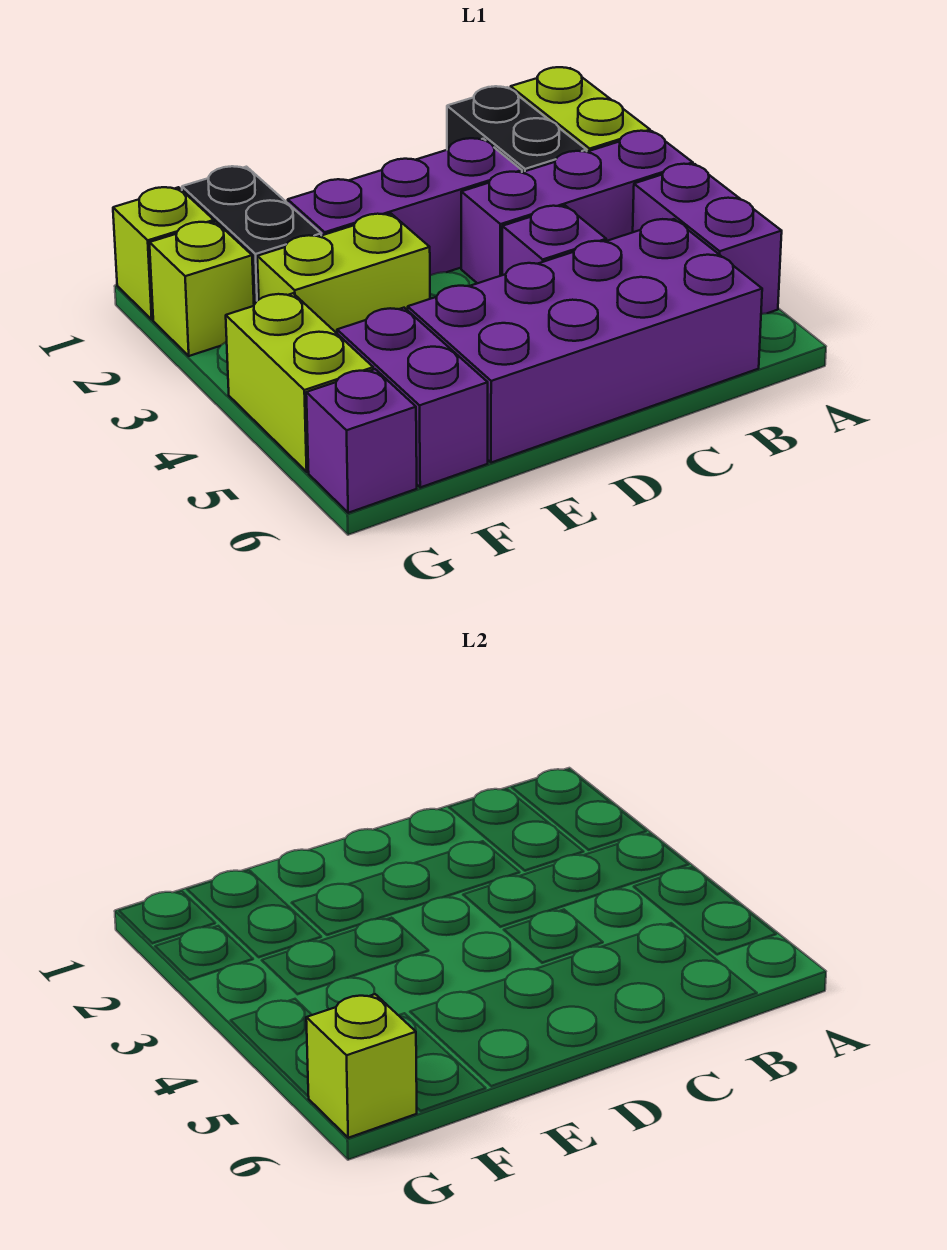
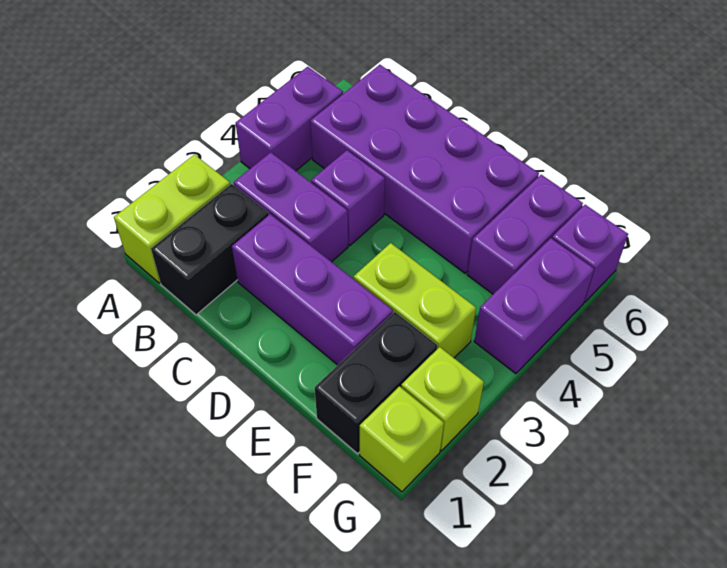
purple 1x3 brick [461,131,693,283] -> purple 1x2 brick [234,152,348,262]
lime 1x2 brick [226,293,373,472] -> purple 1x2 brick [474,238,594,374]
lime 1x1 brick [306,994,417,1138] -> none

